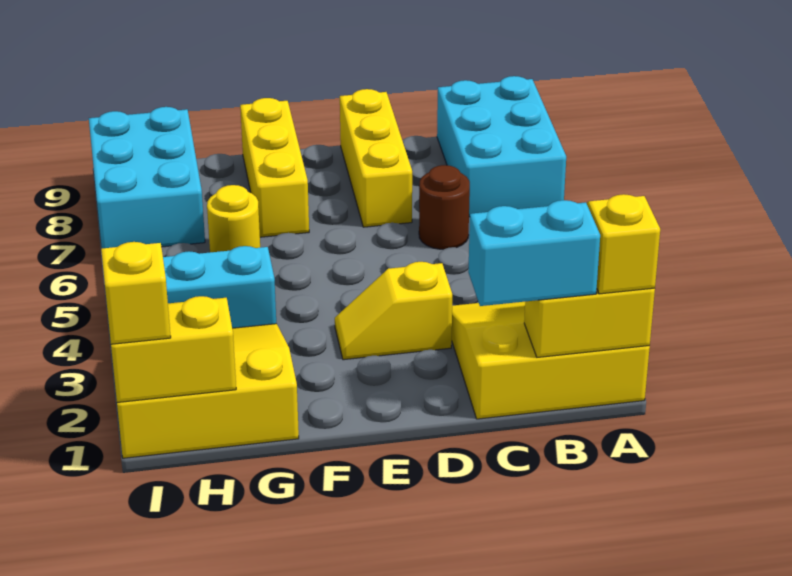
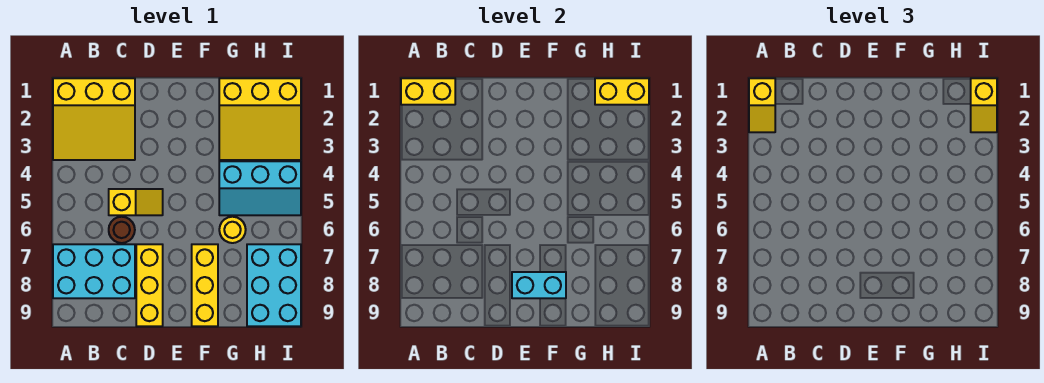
cyan 2x3 brick [437,76,566,217] -> cyan 2x3 brick turned to [53,244,135,298]
cyan 1x2 brick [468,200,600,306] -> cyan 1x2 brick moved to [512,272,566,298]
yellow 1x2 slope [335,262,452,360] -> yellow 1x2 slope moved to [109,189,163,215]

